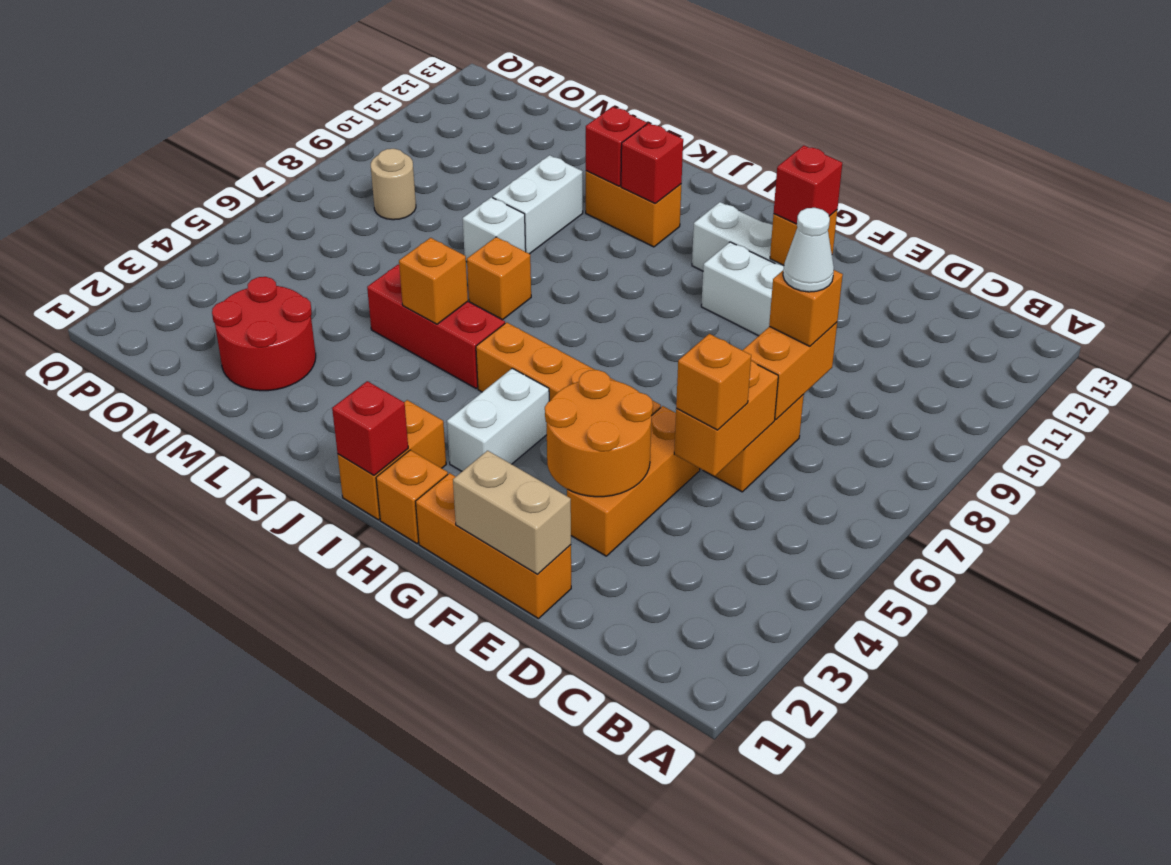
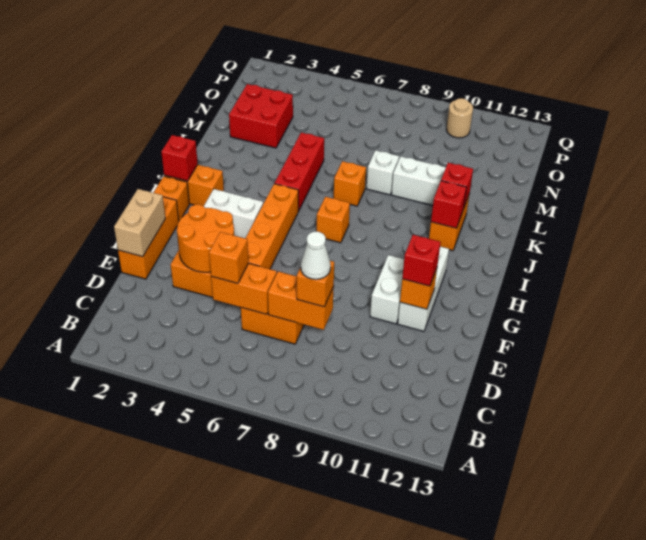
orange 1x1 brick [399,238,468,324] -> orange 1x1 brick moved to [317,197,350,243]
red 2x2 round brick [212,277,316,391] -> red 2x2 brick [229,84,293,148]
tan 1x1 round brick [371,149,416,220] -> tan 1x1 round brick moved to [446,98,473,138]

